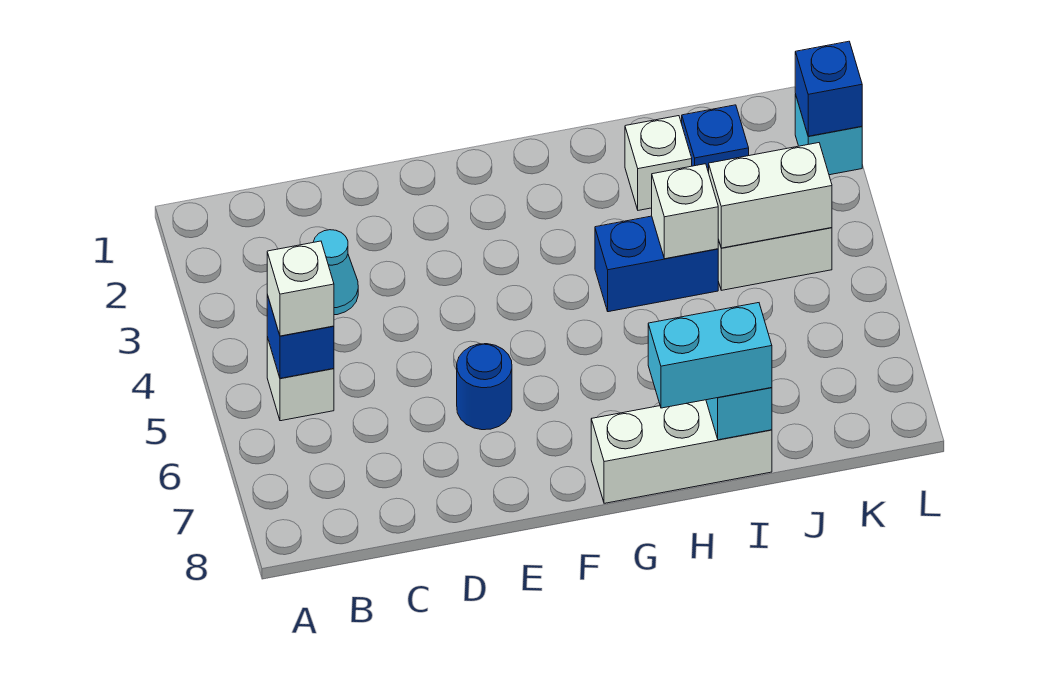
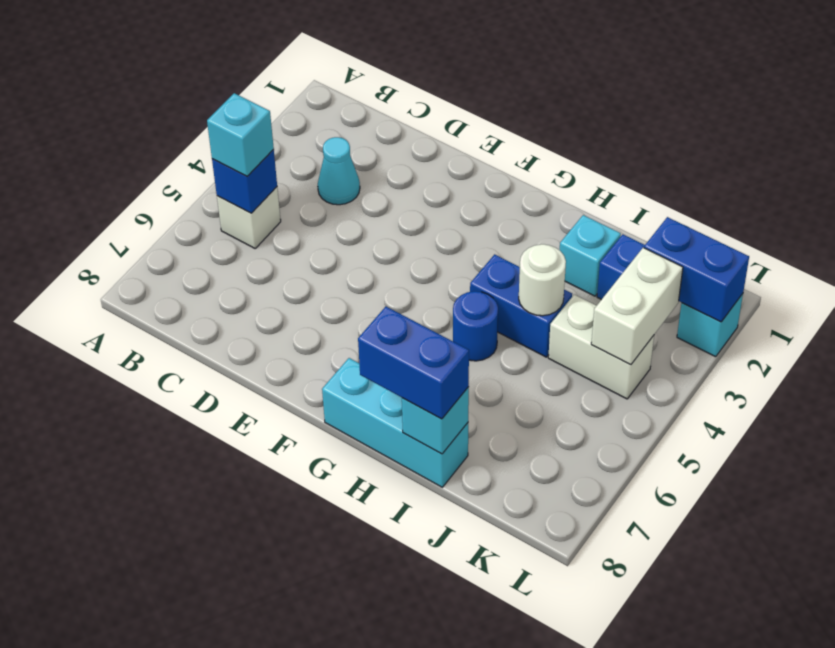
white 1x1 brick [267,241,334,336] -> cyan 1x1 brick [207,93,274,176]
blue 1x1 round brick [457,344,512,430] -> blue 1x1 round brick moved to [453,291,498,361]
white 1x3 brick [591,400,772,503] -> cyan 1x3 brick [322,358,468,487]
cyan 1x2 brick [648,303,772,408] -> blue 1x2 brick [358,307,469,419]
white 1x1 brick [625,116,692,210] -> cyan 1x1 brick [560,215,621,296]
white 1x1 brick [652,164,718,259] -> white 1x1 round brick [519,244,566,316]
white 1x2 brick [709,143,832,248] -> white 1x2 brick turned to [591,248,683,365]
blue 1x1 brick [795,41,862,136] -> blue 1x2 brick [644,217,749,322]

